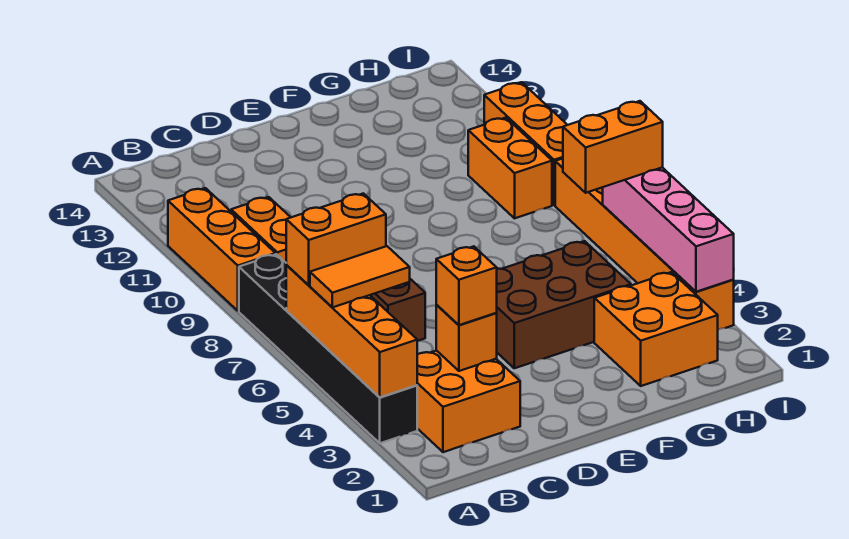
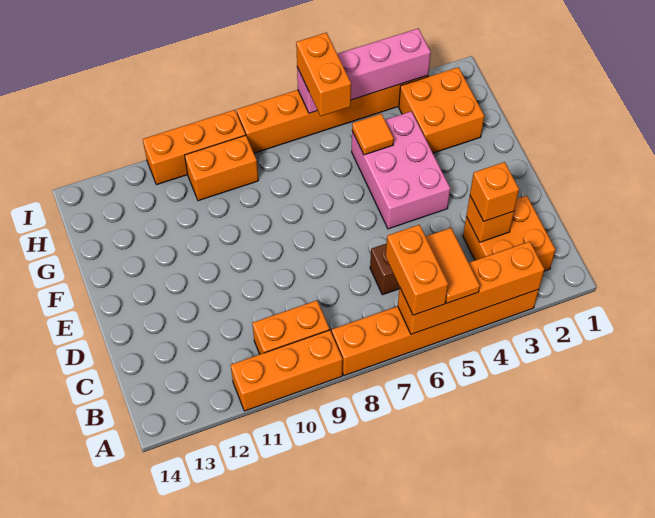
black 1x6 brick [239,254,417,443] -> orange 1x6 brick [332,289,539,376]
brown 2x3 brick [497,241,631,368] -> pink 2x3 brick [352,111,450,229]
none -> orange 1x1 tile [352,114,394,155]

